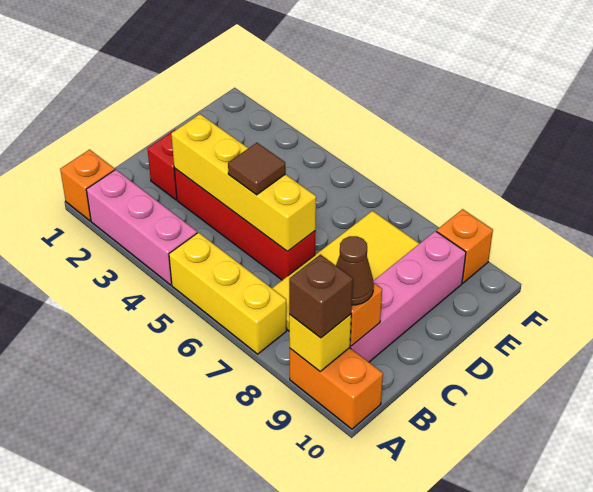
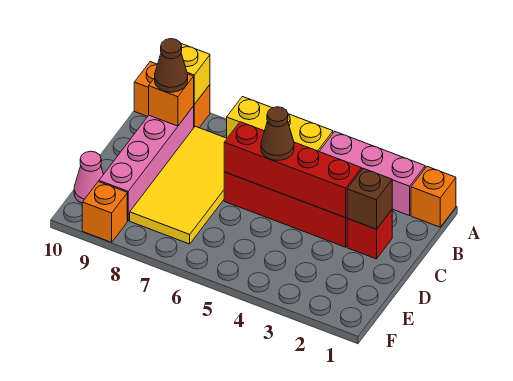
brown 1x1 brick [289,255,353,338] -> brown 1x1 brick moved to [347,168,392,229]
yellow 1x4 brick [171,114,316,252] -> red 1x4 brick [224,122,362,218]
brown 1x1 tile [228,143,286,195] -> brown 1x1 cone [261,107,294,160]
none -> pink 1x1 cone [74,151,104,203]

